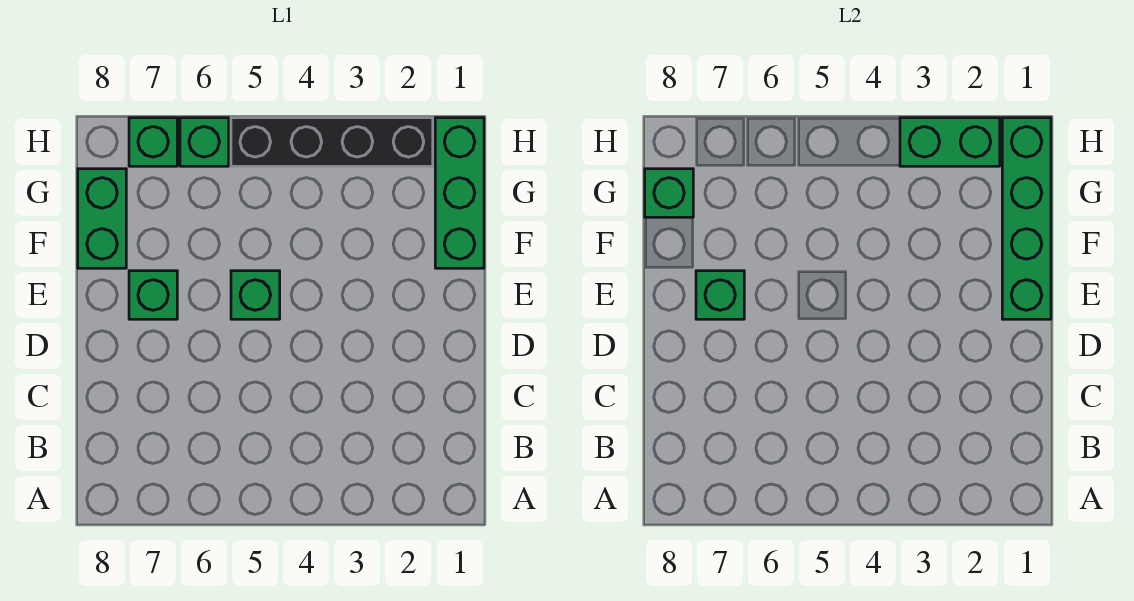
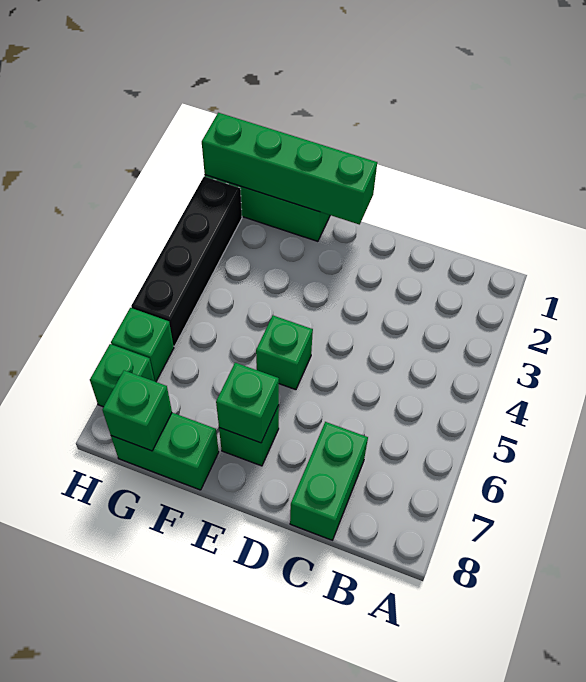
green 1x2 brick [900,118,1000,166] -> green 1x2 brick moved to [290,422,368,540]

